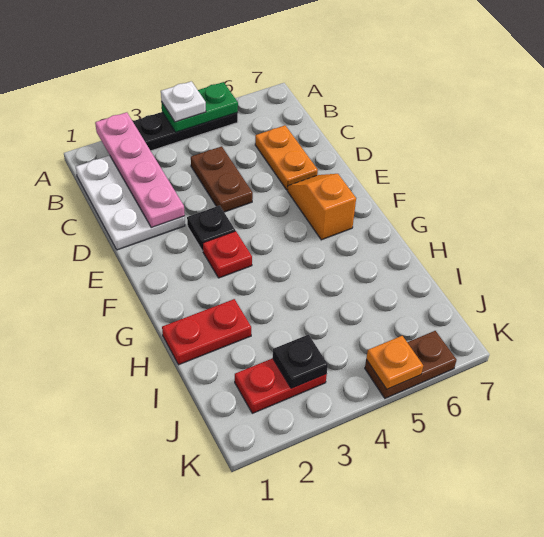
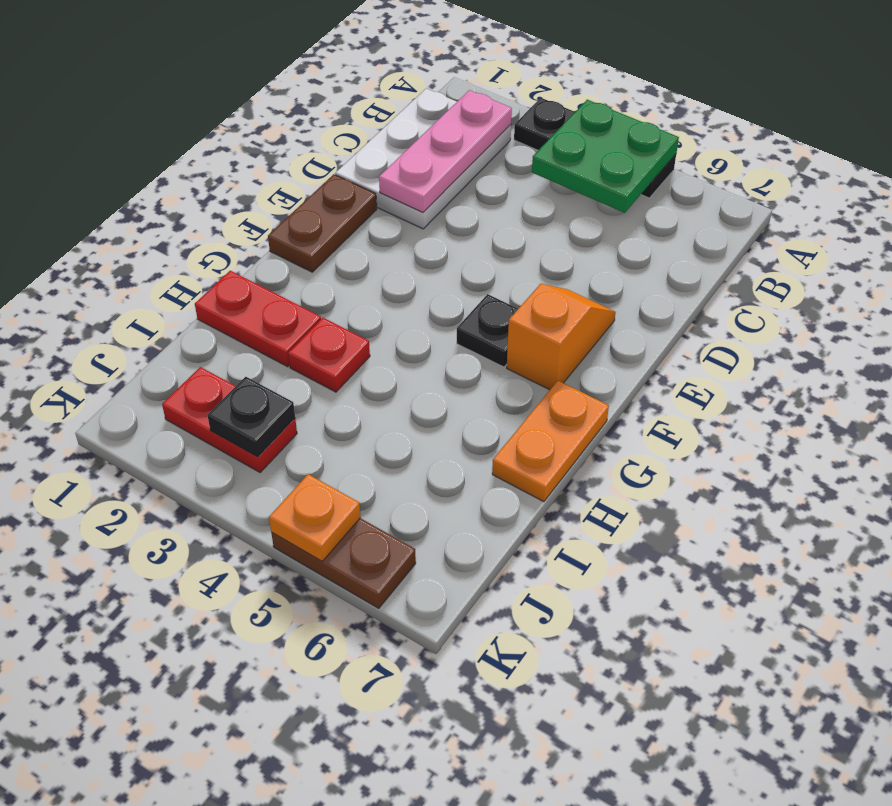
pink 1x4 plate [95,112,185,228] -> pink 1x3 plate [379,90,512,212]
green 1x2 plate [162,82,238,132] -> green 2x2 plate [532,100,679,213]
white 1x1 plate [161,81,206,122] -> none
brown 1x2 plate [191,146,253,212] -> brown 1x2 plate moved to [268,174,377,272]
orange 1x2 plate [255,125,318,190] -> orange 1x2 plate moved to [492,381,609,502]
black 1x1 plate [187,206,235,251] -> black 1x1 plate moved to [457,294,518,367]
red 1x1 plate [203,231,252,278] -> red 1x1 plate moved to [288,318,370,392]

